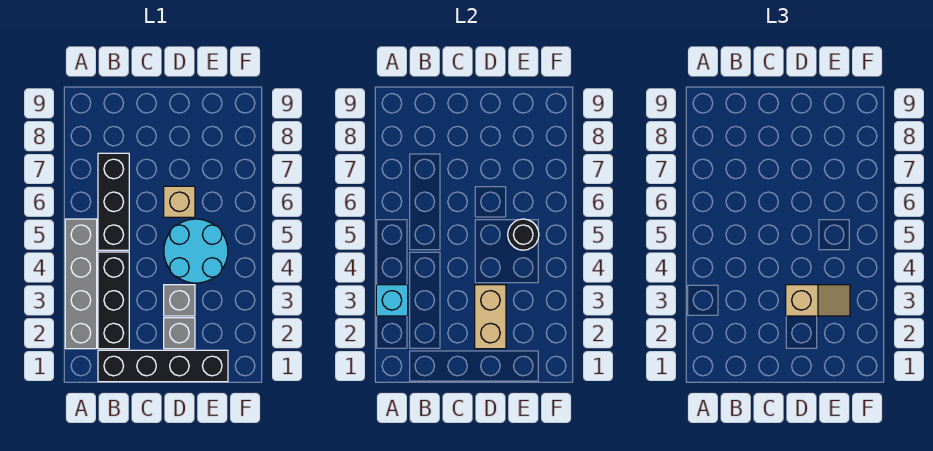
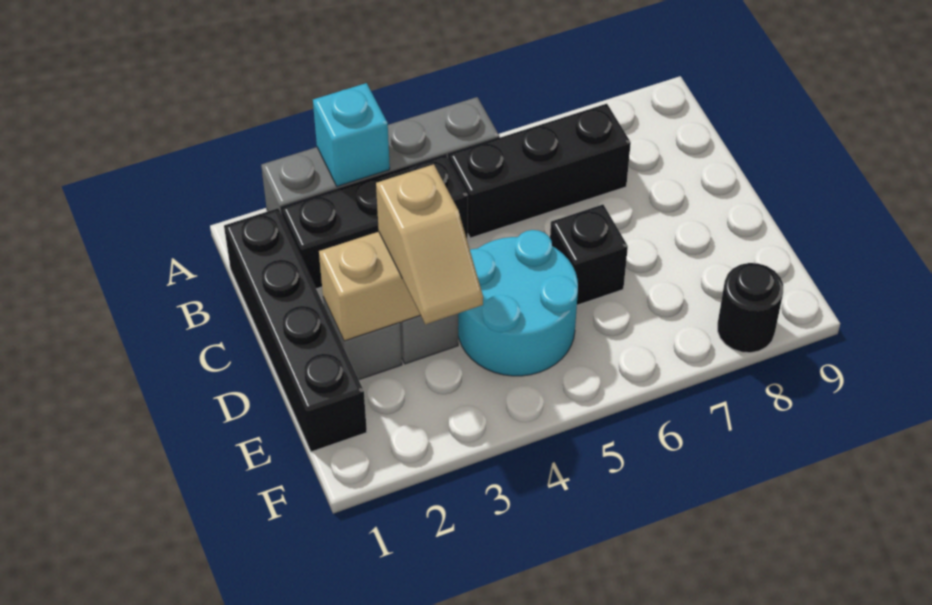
tan 1x1 brick [164,186,195,217] -> black 1x1 brick [550,205,628,305]
black 1x1 round brick [508,219,539,250] -> black 1x1 round brick moved to [718,263,783,353]

